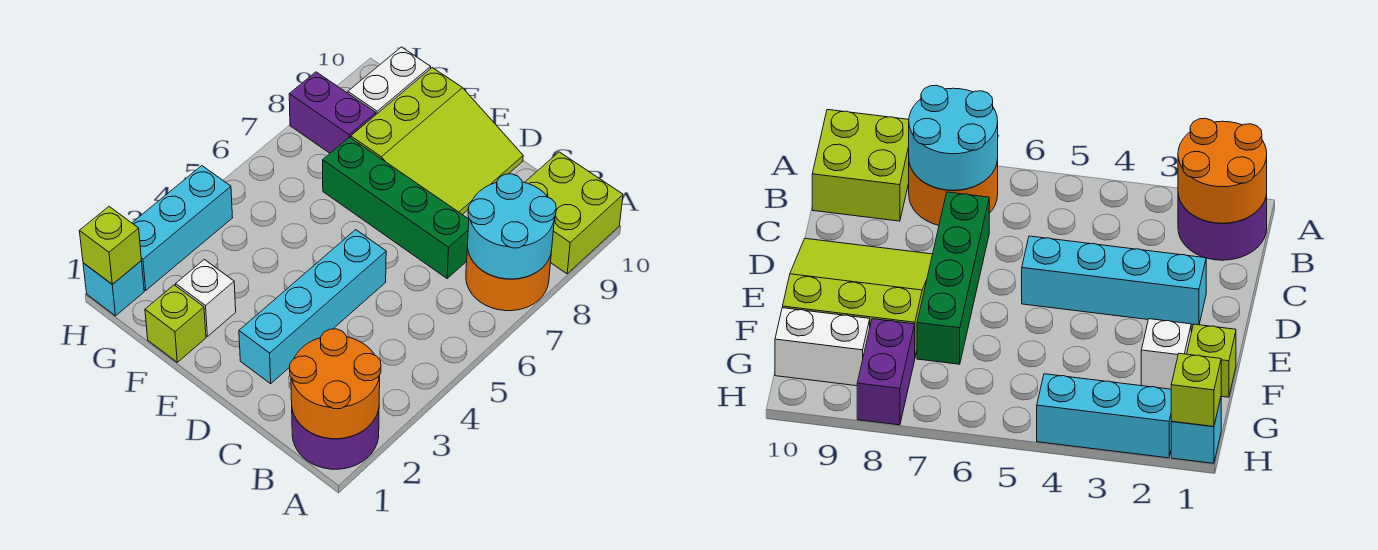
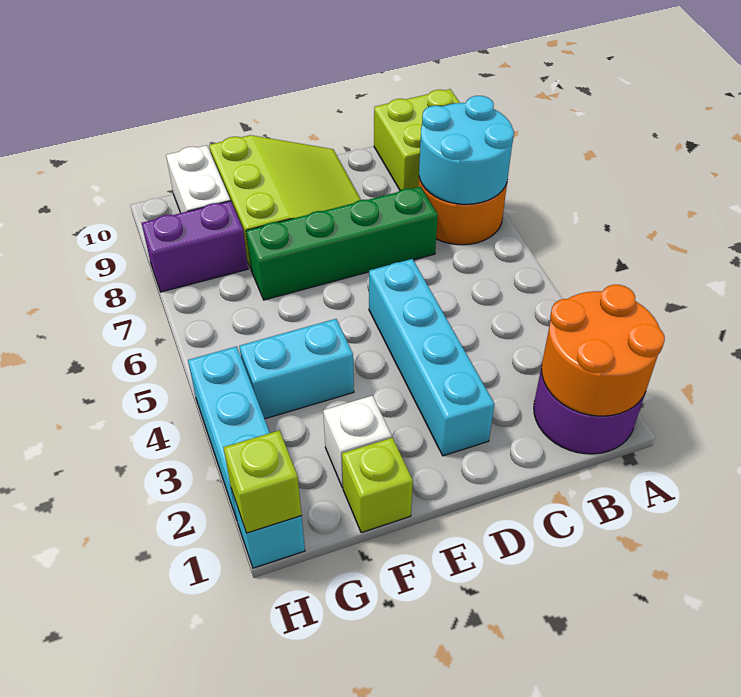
none -> cyan 1x2 brick [239,319,354,419]

